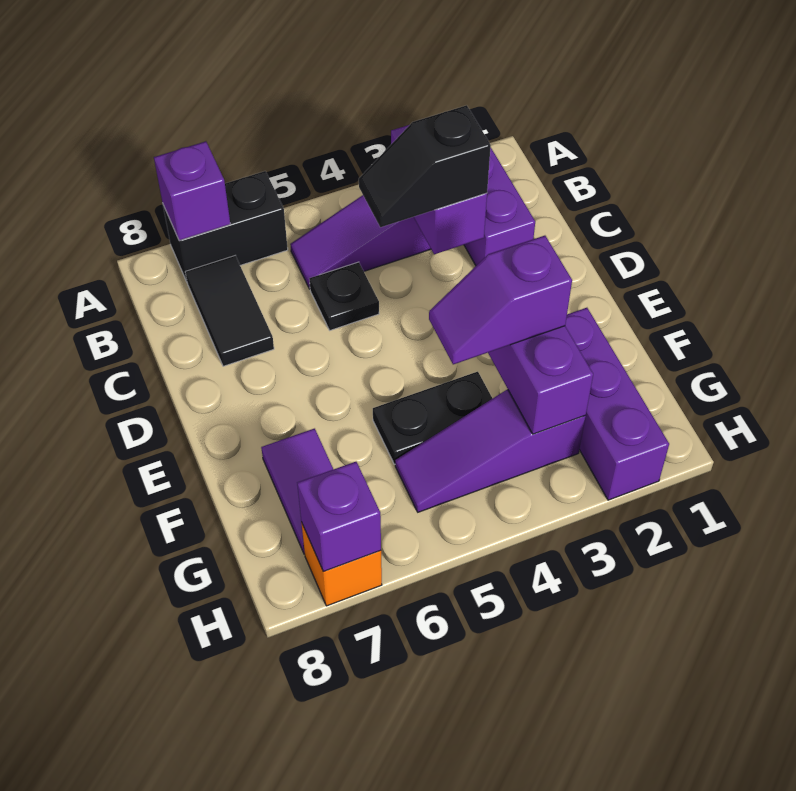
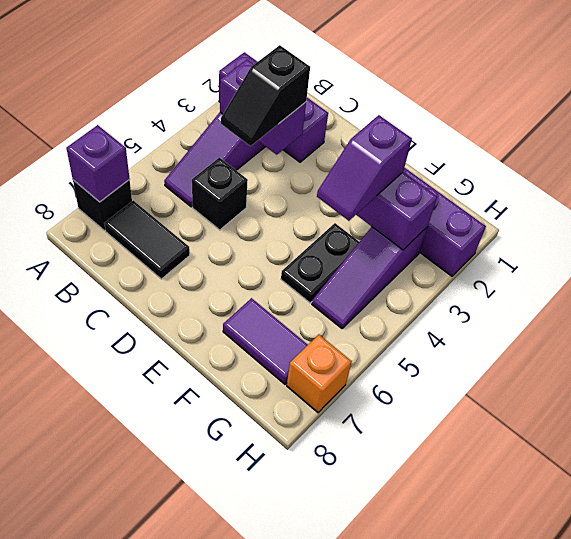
black 1x2 brick [163,171,288,281] -> black 1x1 brick [73,180,132,231]
black 1x1 plate [309,262,379,330] -> black 1x1 brick [192,158,248,230]
purple 1x1 brick [297,462,381,571] -> none

